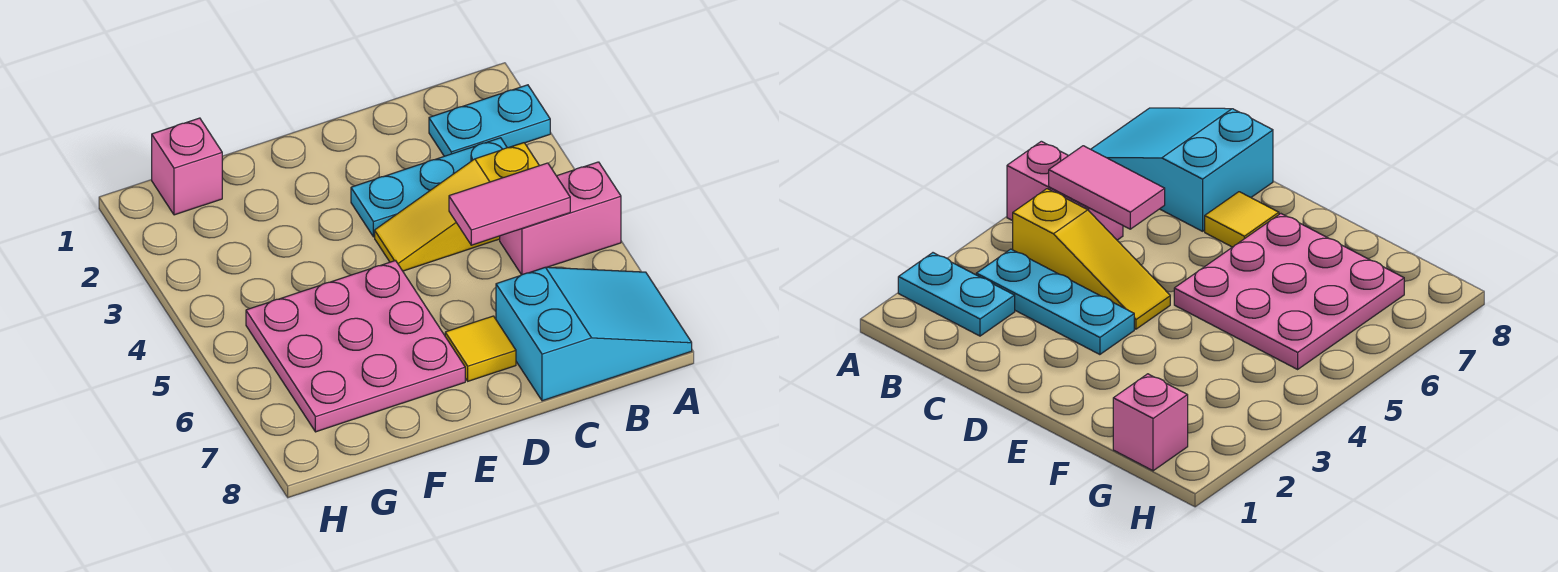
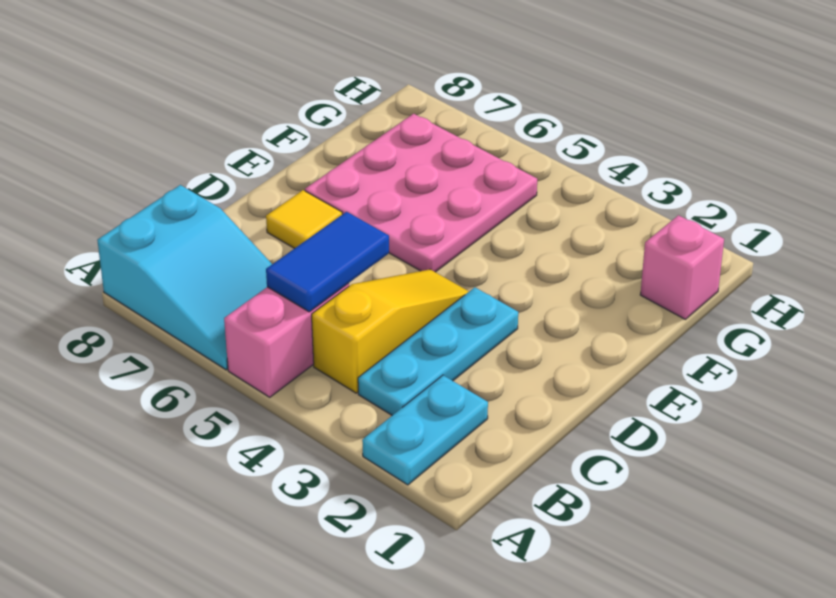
cyan 2x3 slope [496,267,692,401] -> cyan 2x3 slope turned to [97,185,272,370]
pink 1x2 tile [449,163,570,245] -> blue 1x2 tile [266,212,389,312]

